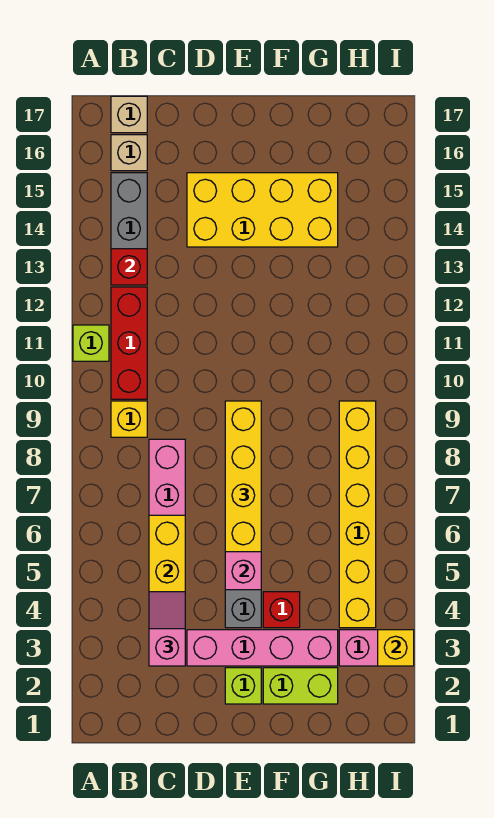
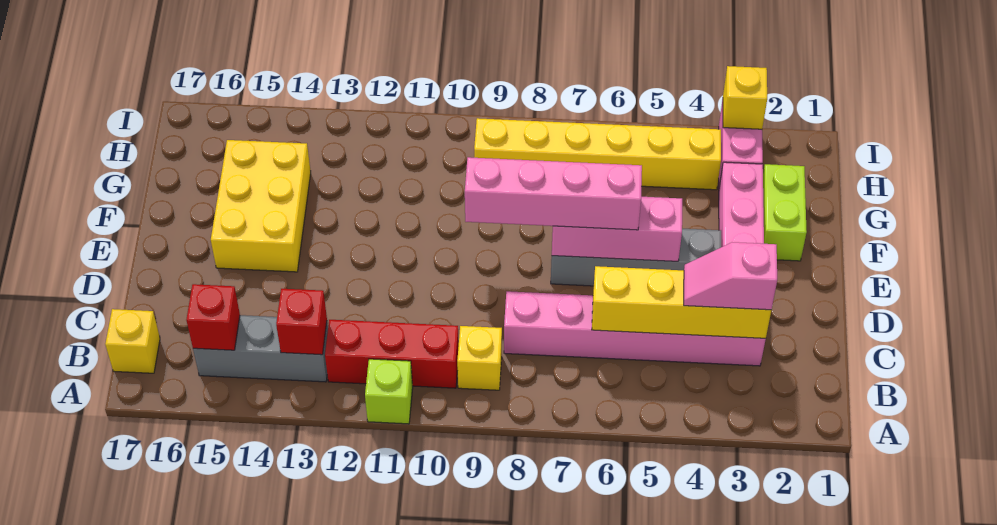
tan 1x1 brick [111,135,147,171] -> none
tan 1x1 brick [111,96,147,133] -> yellow 1x1 brick [105,309,160,373]
yellow 2x4 brick [187,173,338,247] -> yellow 2x3 brick [211,140,311,272]
lime 1x1 brick [225,668,261,704] -> none
yellow 1x4 brick [225,401,261,552] -> pink 1x4 brick [465,157,642,230]
red 1x1 brick [263,592,300,628] -> red 1x1 brick moved to [186,284,240,350]

